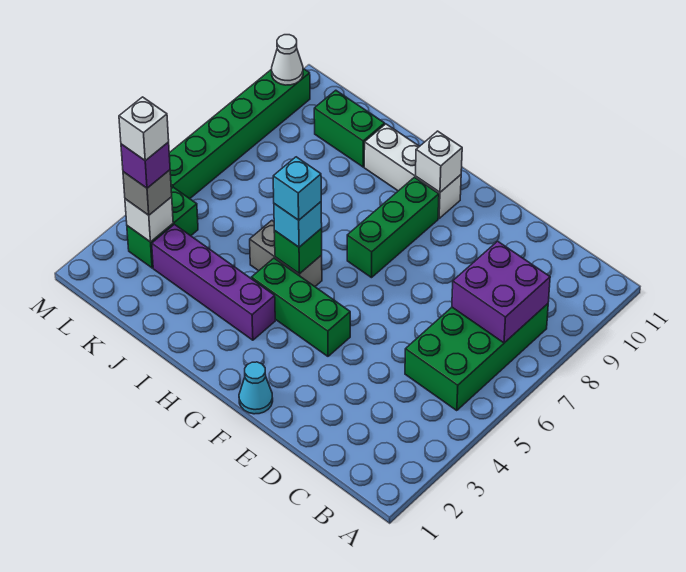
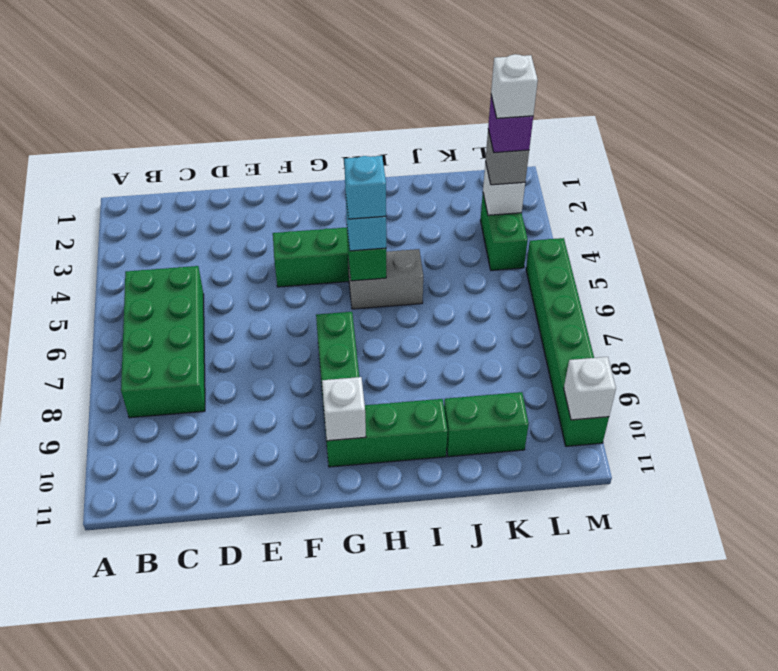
purple 2x2 brick [452,241,550,343] -> none
cyan 1x1 cone [239,362,273,414] -> none
white 1x3 brick [364,124,461,218] -> green 1x3 brick [325,399,448,467]
purple 1x4 brick [152,225,275,340] -> none
white 1x1 cone [272,35,303,85] -> white 1x1 brick [564,357,616,420]

